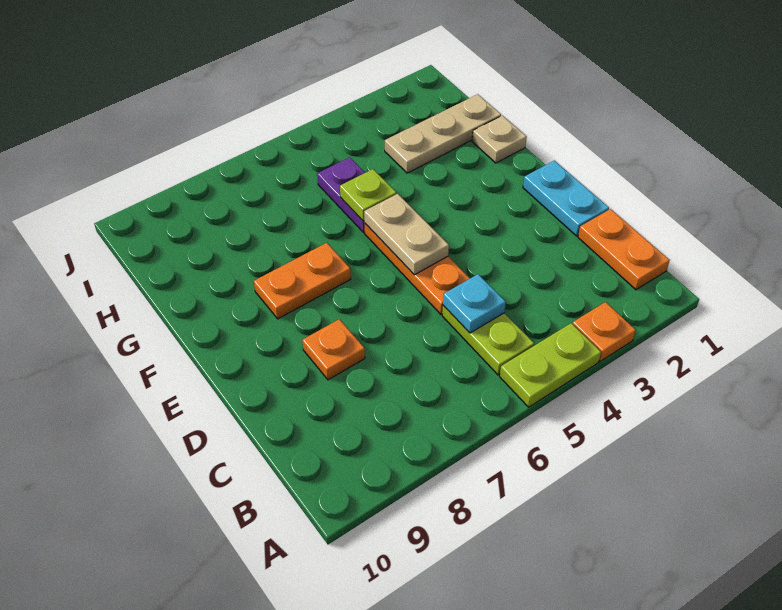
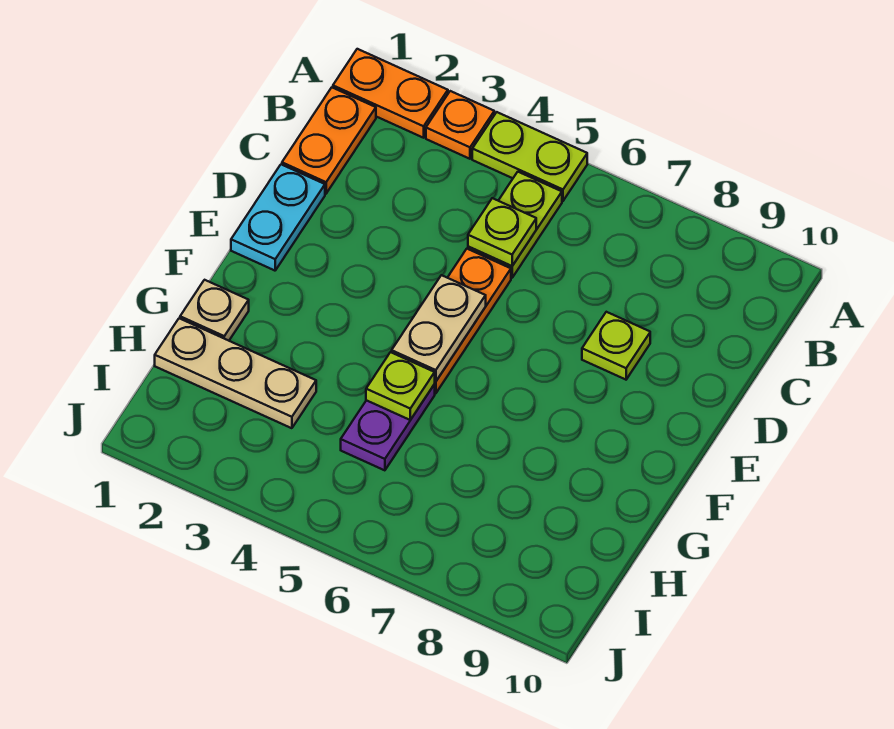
cyan 1x1 plate [443,274,506,333] -> lime 1x1 plate [468,198,536,266]
orange 1x1 plate [302,319,365,380] -> lime 1x1 plate [582,312,650,380]
orange 1x2 plate [254,243,351,319] -> orange 1x2 plate moved to [333,49,448,138]

